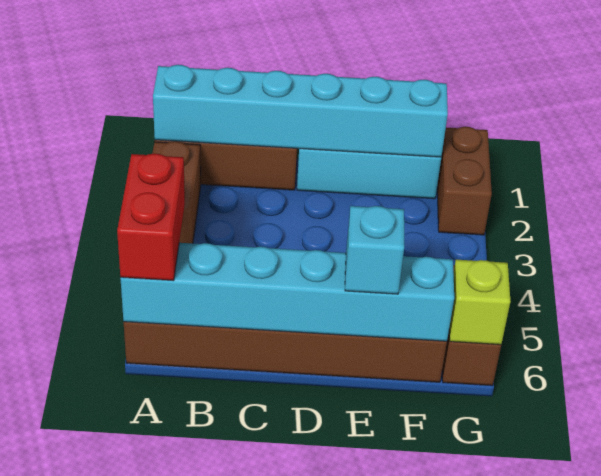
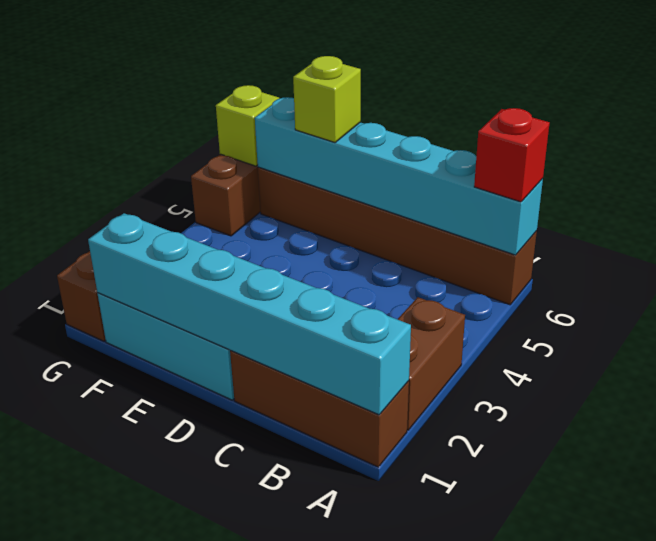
red 1x2 brick [117,154,185,281] -> red 1x1 brick [474,108,549,202]
cyan 1x1 brick [345,206,404,294] -> lime 1x1 brick [293,56,361,142]

